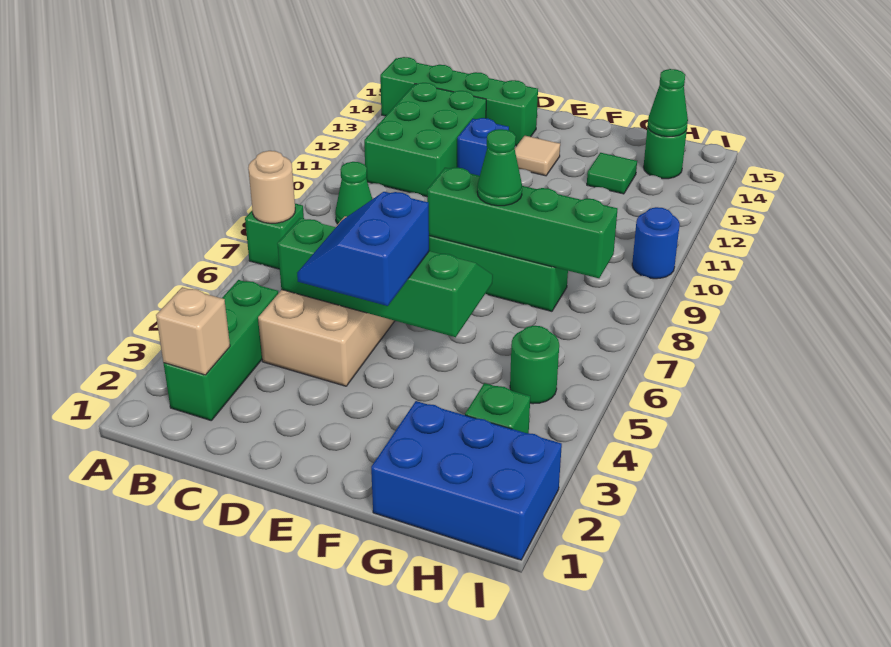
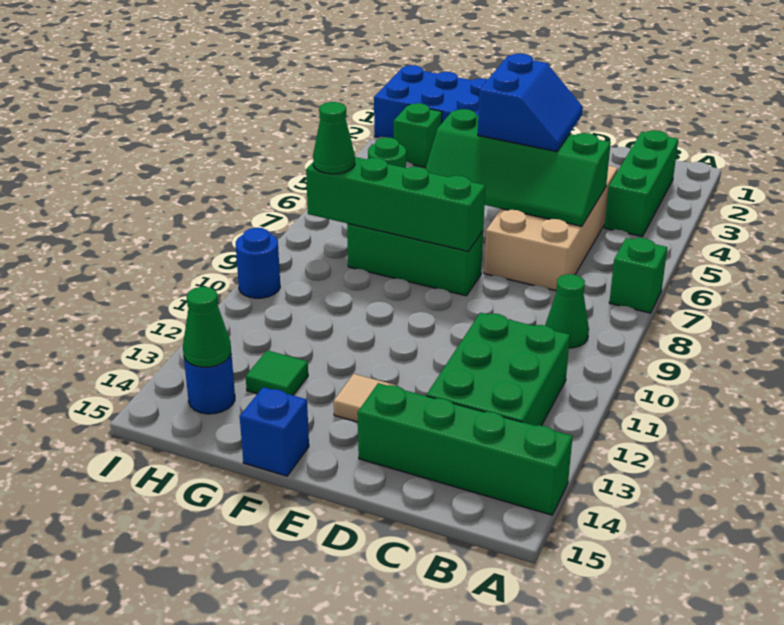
tan 1x1 round brick [248,151,295,223] -> none
tan 1x1 brick [156,287,230,375] -> none
blue 1x1 brick [457,118,509,176] -> blue 1x1 brick moved to [240,387,309,476]
green 1x1 cone [477,129,522,206] -> green 1x1 cone moved to [313,102,355,174]
green 1x1 round brick [644,126,687,179] -> blue 1x1 round brick [184,353,235,414]

